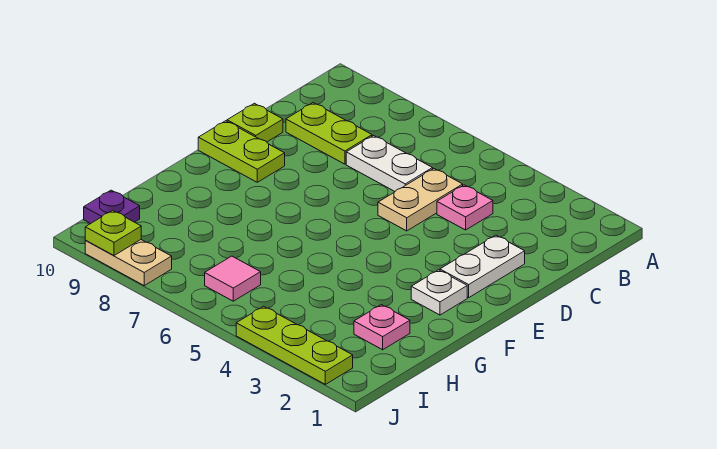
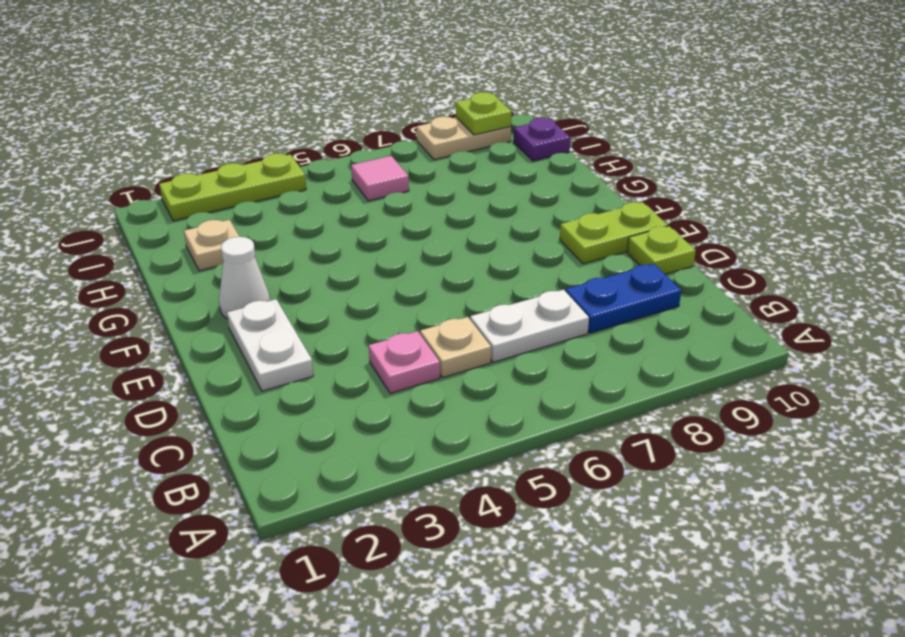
tan 1x2 plate [378,169,463,231] -> tan 1x1 plate [420,317,491,378]
lime 1x2 plate [286,103,372,164] -> blue 1x2 plate [566,264,681,333]
white 1x1 plate [411,270,467,315] -> white 1x1 cone [219,237,270,319]
pink 1x1 plate [354,305,410,350] -> tan 1x1 plate [184,220,239,271]

